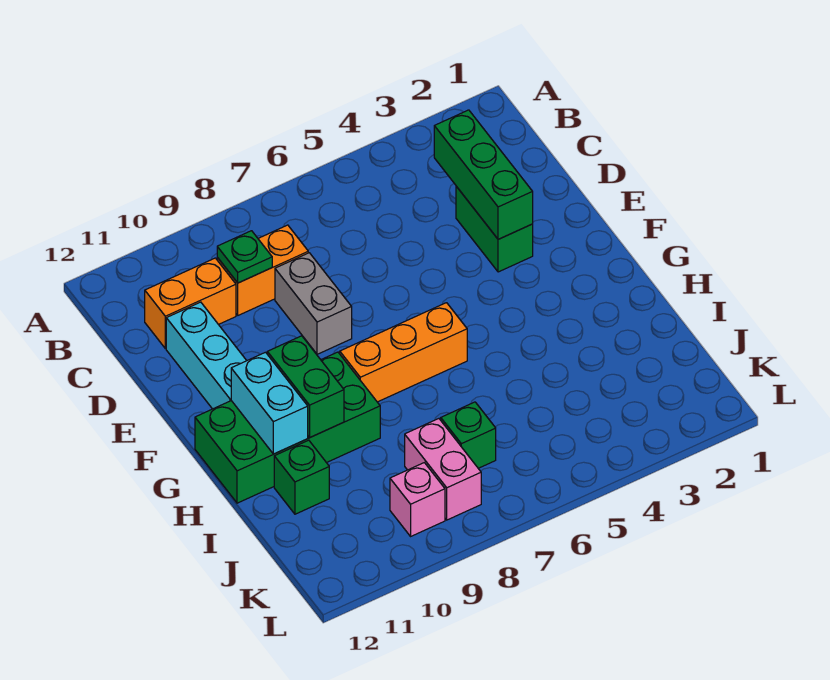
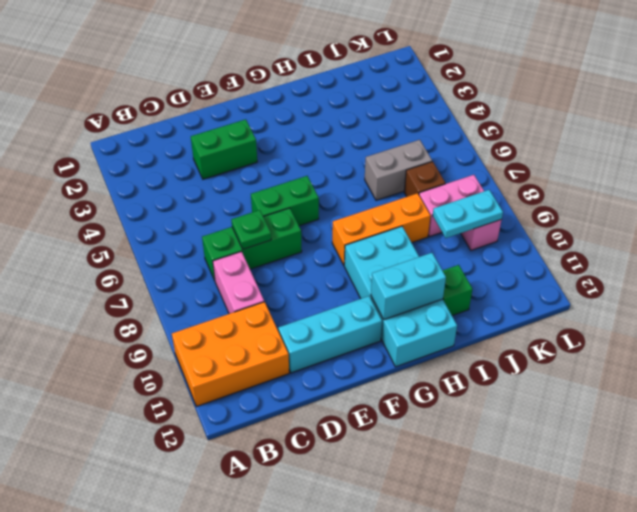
green 1x3 brick [434,110,533,239] -> green 1x3 brick moved to [202,208,302,280]
orange 1x2 brick [217,225,308,315] -> pink 1x2 brick [213,252,264,314]
green 1x1 plate [217,231,272,283] -> green 1x1 plate moved to [231,210,271,249]
orange 1x2 brick [145,258,236,349] -> orange 2x3 brick [172,302,289,407]
grey 1x2 brick [275,253,352,354] -> grey 1x2 brick moved to [365,140,432,200]
orange 1x3 brick [340,303,467,402] -> orange 1x3 brick turned to [332,193,430,265]
green 2x4 brick [195,352,380,503] -> cyan 2x4 brick [344,226,457,367]
green 1x2 brick [267,336,344,437] -> green 1x2 brick moved to [251,176,319,226]
green 1x1 brick [441,402,496,468] -> brown 1x1 brick [404,162,445,197]
none -> cyan 1x2 plate [433,190,503,238]

